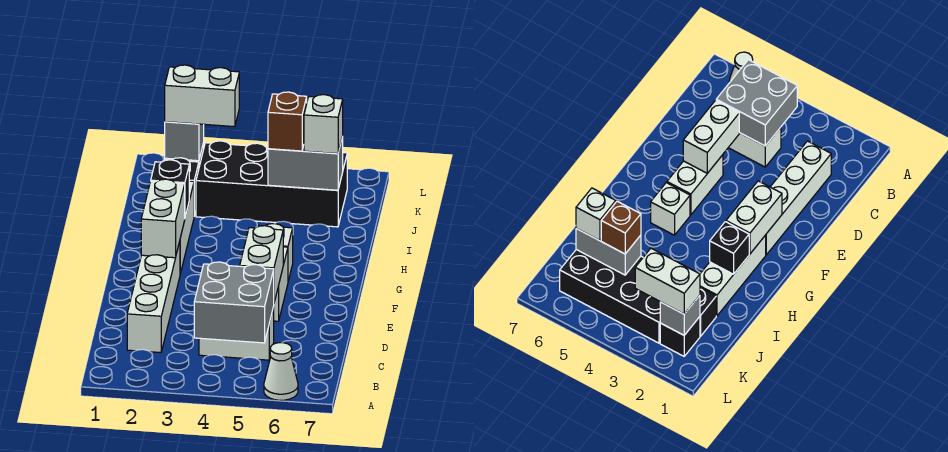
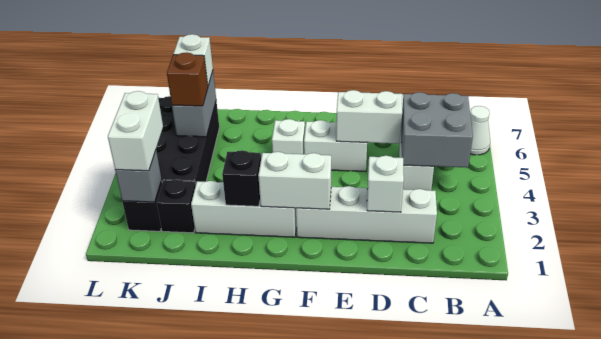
none -> white 1x1 brick [367,156,404,212]

